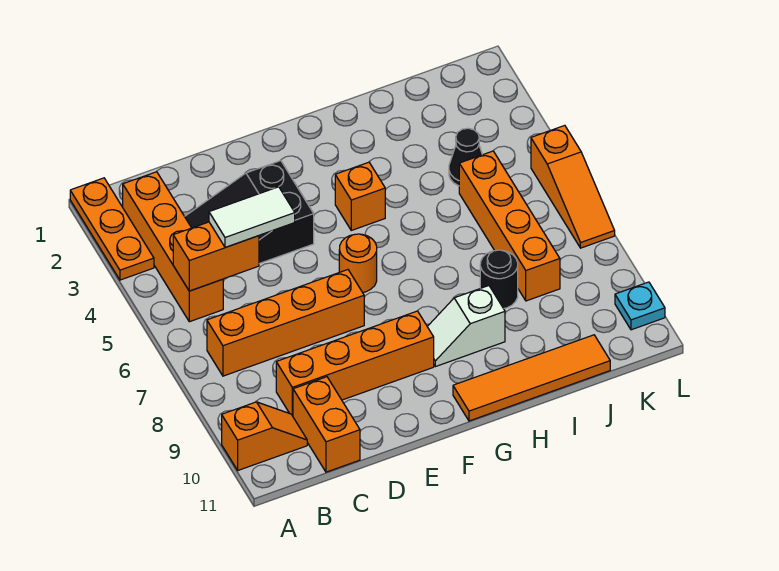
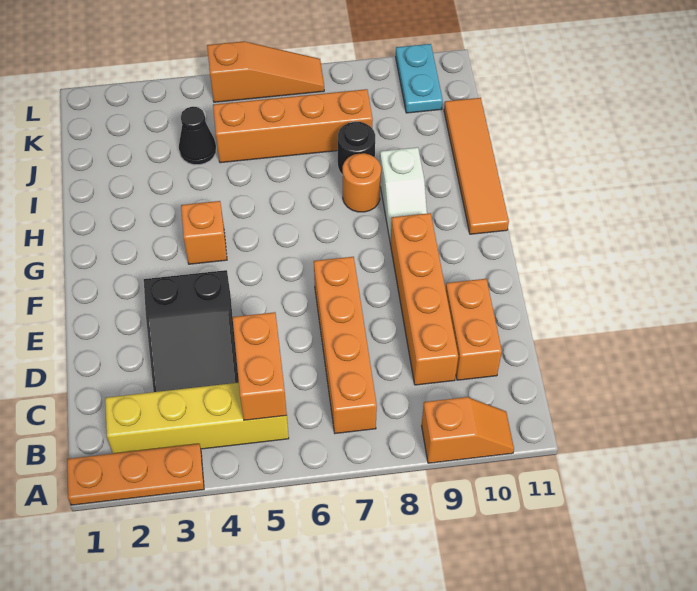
orange 1x2 slope [222,402,307,470] -> orange 1x2 slope turned to [422,397,514,463]
orange 1x4 brick [123,172,223,322] -> yellow 1x4 brick [105,383,289,454]
white 1x2 tile [209,187,295,247] -> none
orange 1x2 brick [293,377,360,472] -> orange 1x2 brick turned to [446,279,502,380]
orange 1x1 round brick [339,234,377,292] -> orange 1x1 round brick moved to [343,153,381,212]
cyan 1x1 plate [615,282,665,330] -> cyan 1x2 plate [396,44,443,113]

